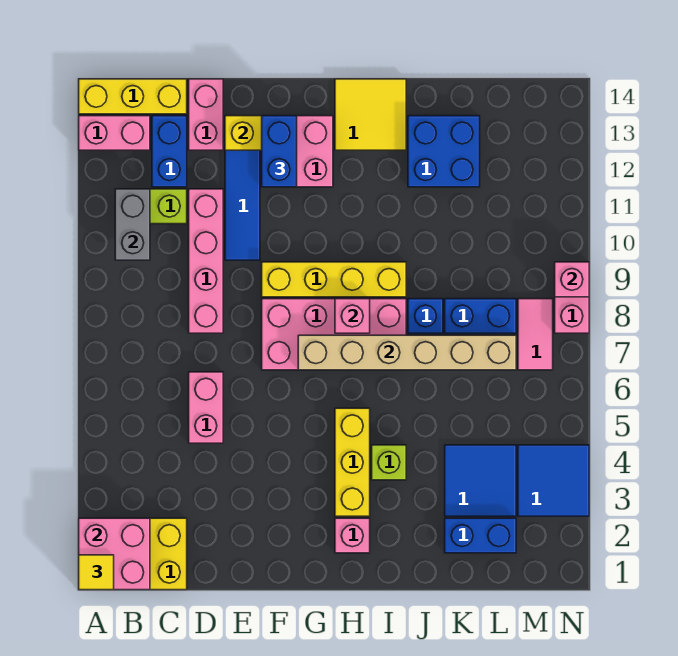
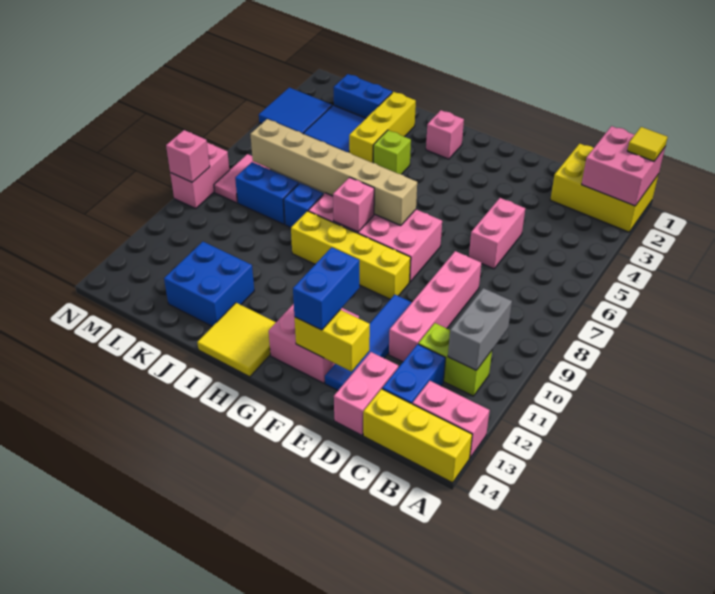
yellow 1x3 brick [335,408,370,516] -> yellow 1x3 brick moved to [349,92,416,163]

